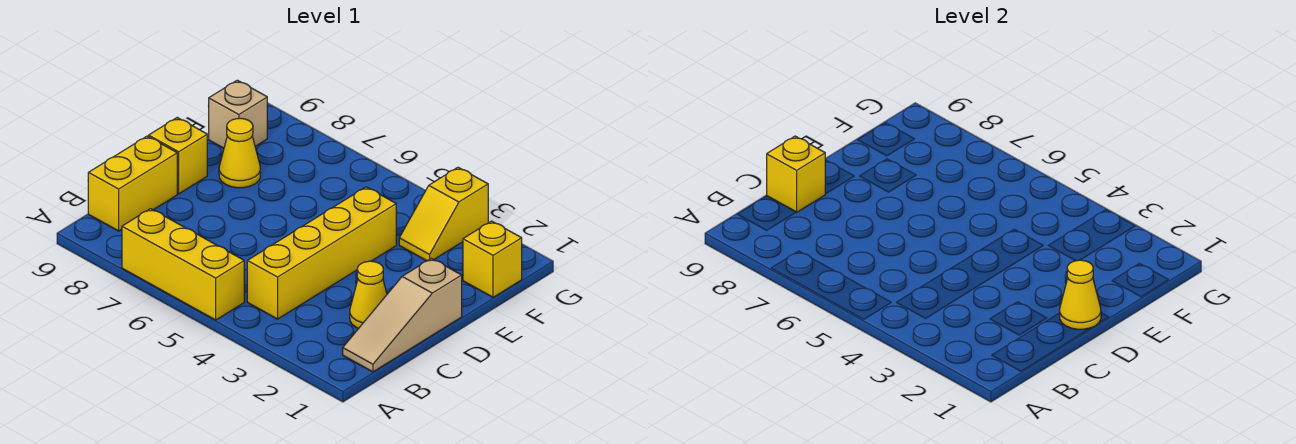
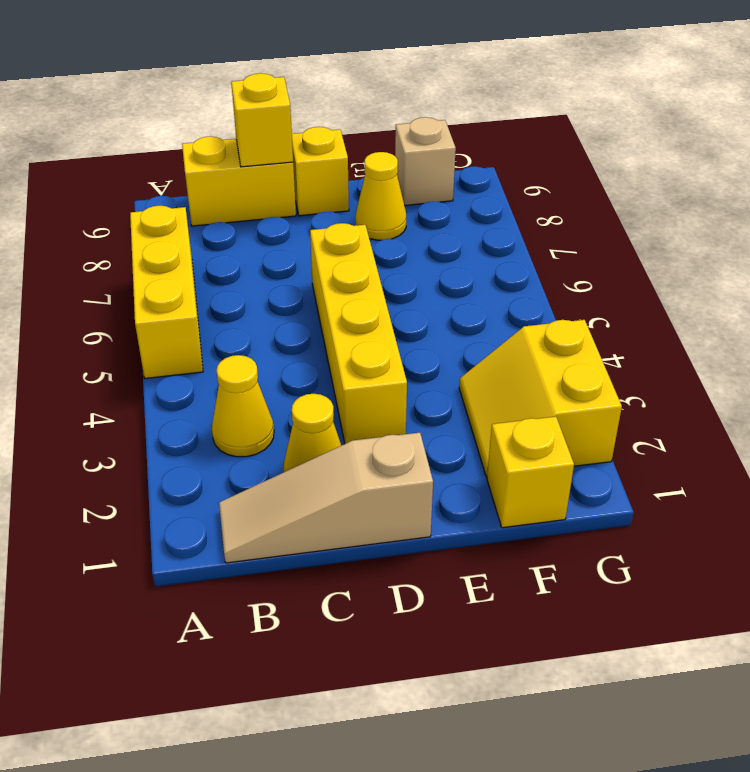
yellow 1x4 brick [247,187,396,319] -> yellow 1x4 brick turned to [310,223,407,444]
yellow 1x1 cone [1060,260,1101,329] -> yellow 1x1 cone moved to [212,355,274,457]
yellow 1x2 slope [399,167,488,261] -> yellow 2x2 slope [459,320,622,477]

